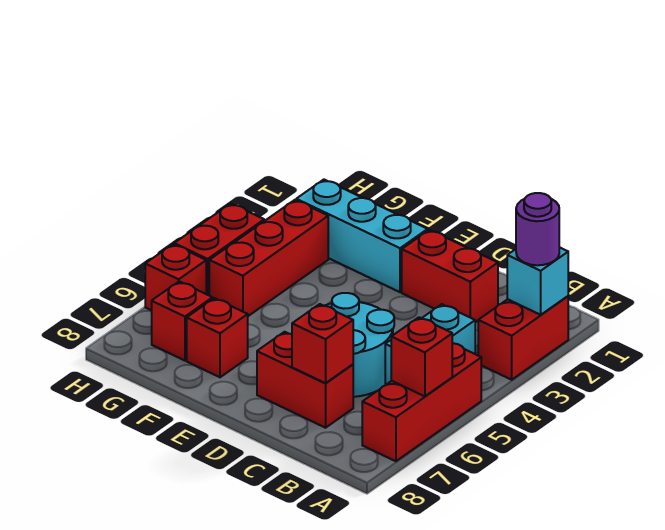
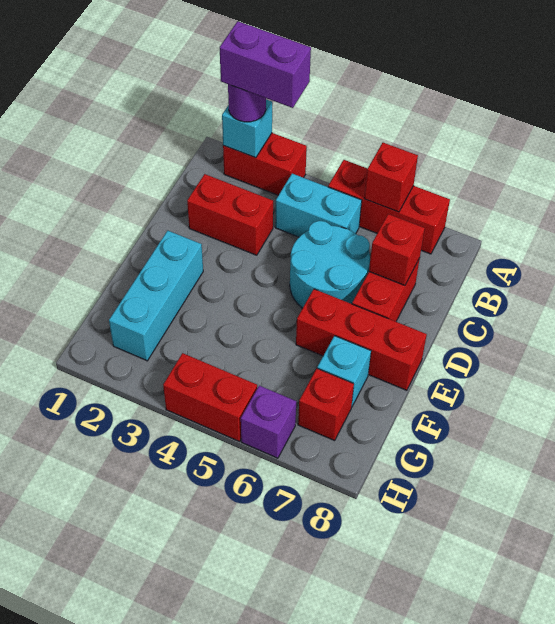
none -> purple 1x2 brick [220,21,311,108]
red 1x2 brick [402,230,498,322] -> red 1x2 brick turned to [187,174,273,255]
red 1x1 brick [187,298,248,377] -> cyan 1x1 brick [317,336,371,407]
red 1x3 brick [209,200,328,316] -> red 1x3 brick moved to [296,289,427,390]
red 1x1 brick [145,244,206,311] -> purple 1x1 brick [241,386,296,458]

